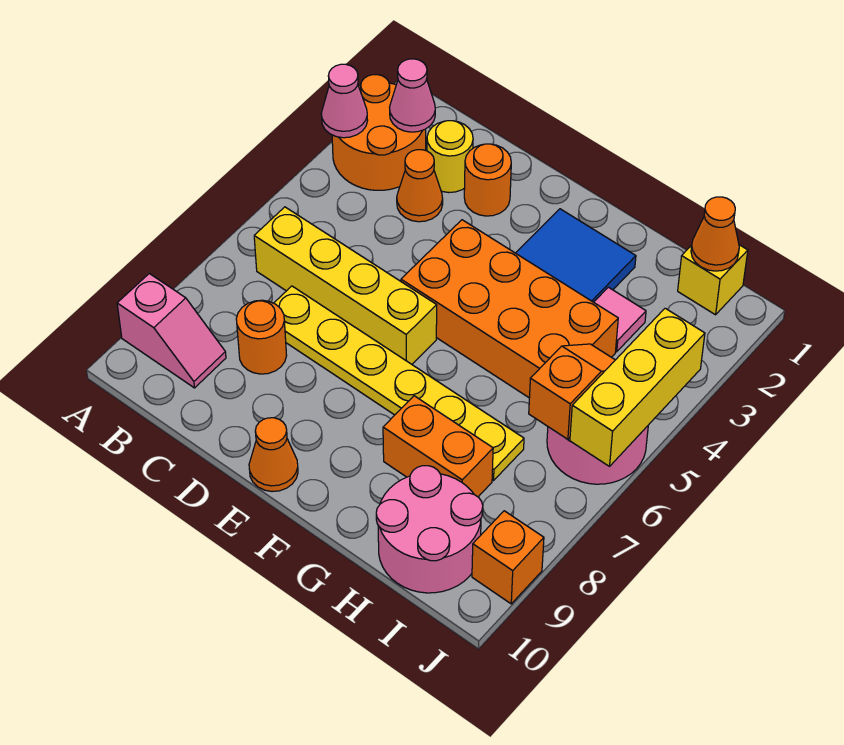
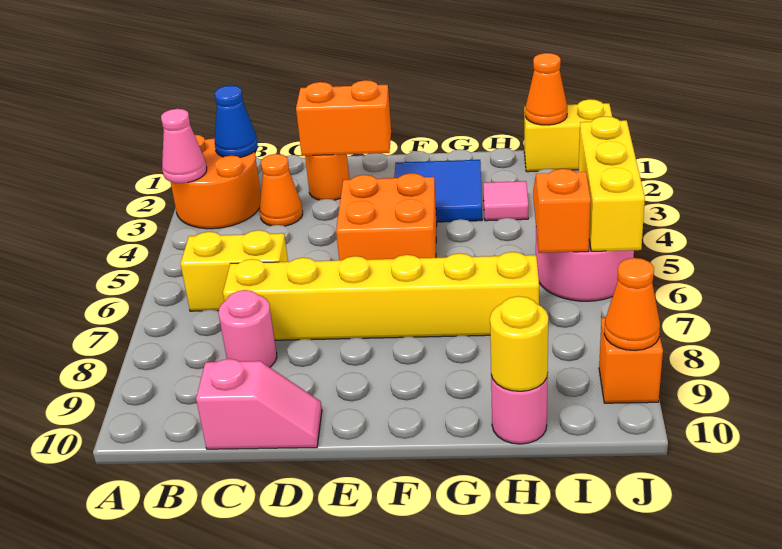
pink 1x2 slope [117,274,226,388] -> pink 1x2 slope moved to [196,359,322,449]
pink 1x1 cone [390,59,435,132] -> blue 1x1 cone [215,85,258,157]
yellow 1x4 brick [254,207,437,364] -> yellow 1x2 brick [180,230,288,311]
yellow 1x1 round brick [427,121,473,193] -> yellow 1x1 round brick moved to [490,296,548,391]
yellow 1x6 plate [274,286,524,480] -> yellow 1x6 brick [223,252,539,340]
orange 1x1 round brick [236,300,287,374] -> pink 1x1 round brick [219,290,277,367]
orange 2x4 brick [401,220,618,398] -> orange 2x2 brick [336,173,437,260]
orange 1x1 cone [249,418,298,492] -> orange 1x1 cone moved to [604,258,660,351]
orange 1x2 brick [383,396,493,497] -> orange 1x2 brick moved to [296,80,391,156]
pink 2x2 round brick [376,466,483,593] -> pink 1x1 round brick [491,374,548,444]
yellow 1x1 brick [678,245,748,315] -> yellow 1x2 brick [524,99,612,172]

